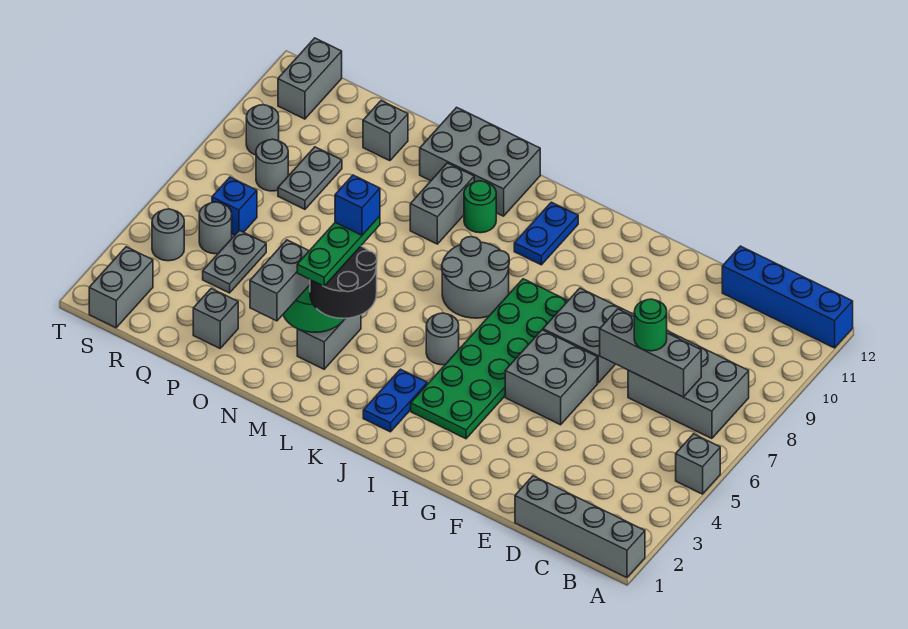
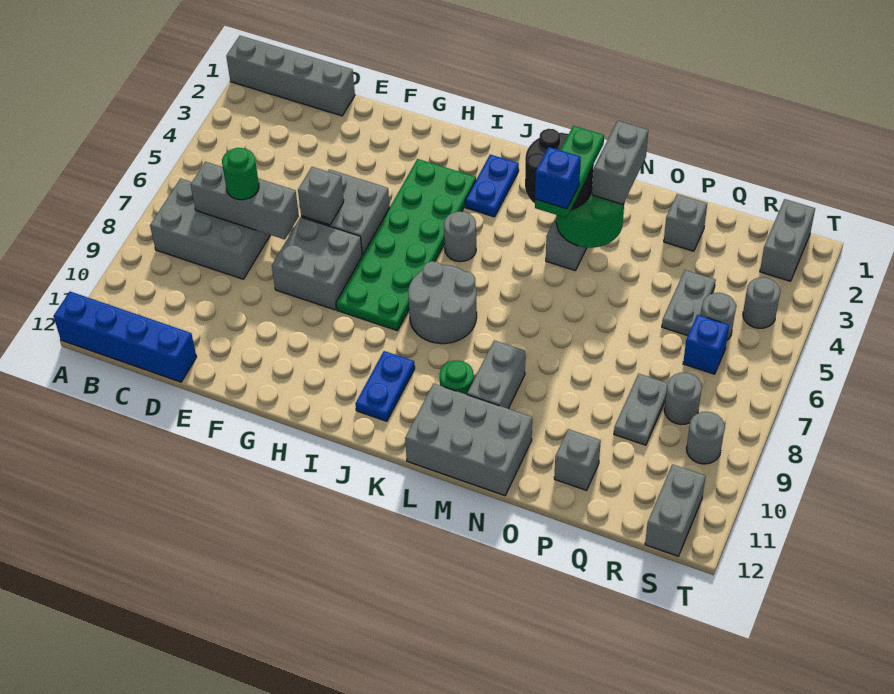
grey 1x1 brick [676,434,720,494] -> grey 1x1 brick moved to [298,167,344,225]

